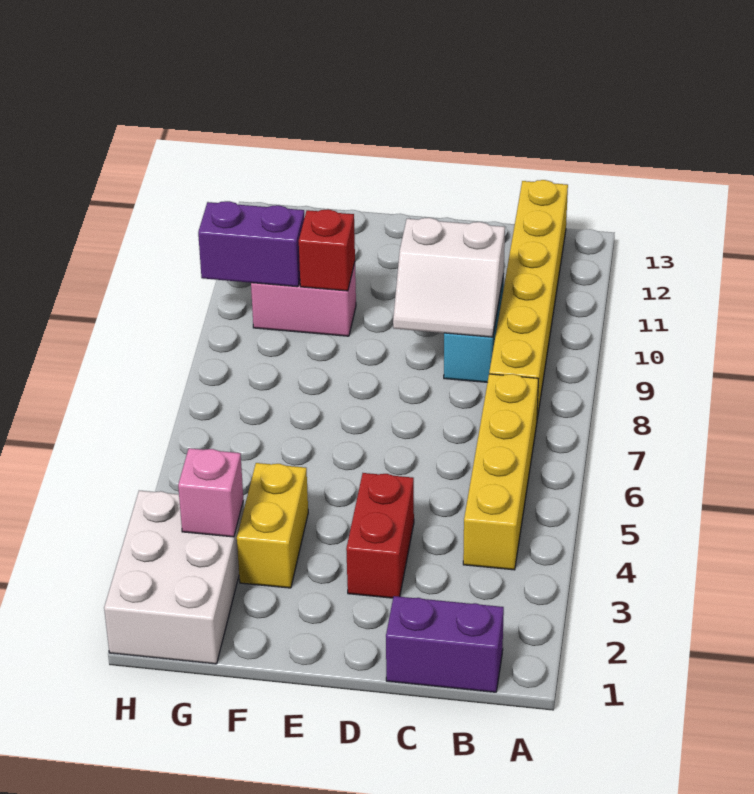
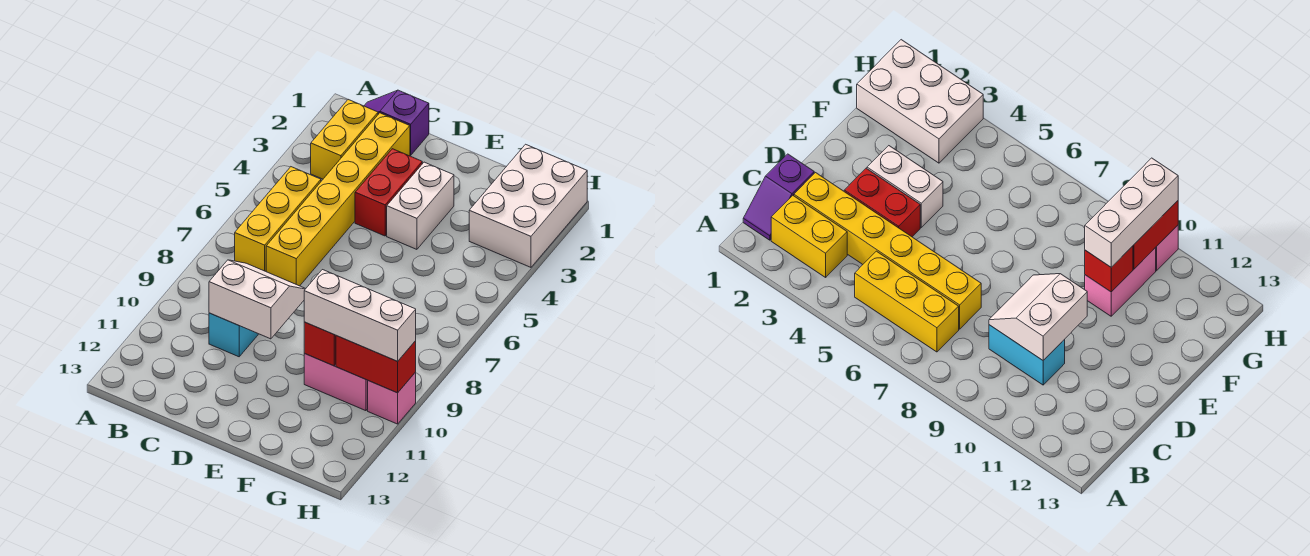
purple 1x2 brick [386,596,504,692] -> purple 1x2 slope [364,90,429,155]
yellow 1x4 brick [463,374,538,570] -> yellow 1x3 brick [235,167,321,271]
yellow 1x6 brick [489,180,568,419] -> yellow 1x6 brick moved to [266,113,410,286]
none -> white 1x2 brick [387,162,454,249]
yellow 1x2 brick [237,463,308,588] -> yellow 1x2 brick moved to [311,100,378,179]
none -> white 1x3 brick [304,270,416,361]
pink 1x1 brick [178,448,243,537] -> pink 1x1 brick moved to [368,372,416,424]
purple 1x2 brick [198,201,304,287] -> red 1x2 brick [336,336,416,393]

